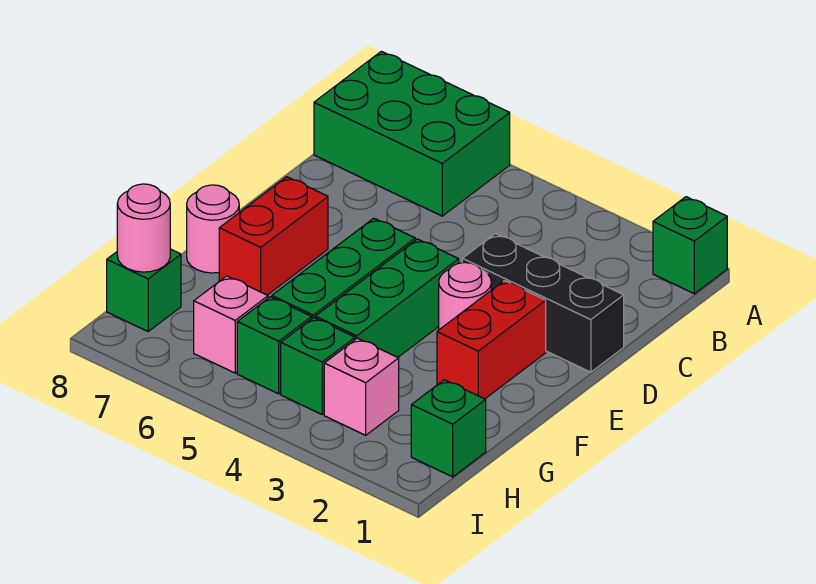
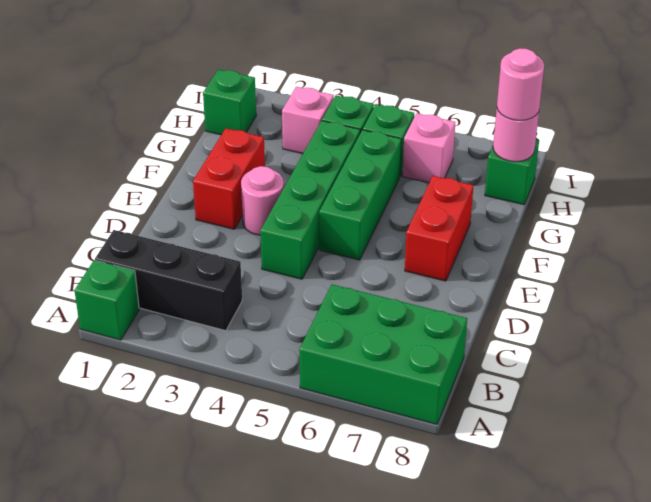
black 1x3 brick [462,234,624,372] -> black 1x3 brick moved to [95,230,242,331]
green 1x3 brick [315,239,459,357] -> green 1x4 brick [260,121,360,279]
pink 1x1 round brick [187,185,239,273] -> pink 1x1 round brick moved to [497,48,544,120]

